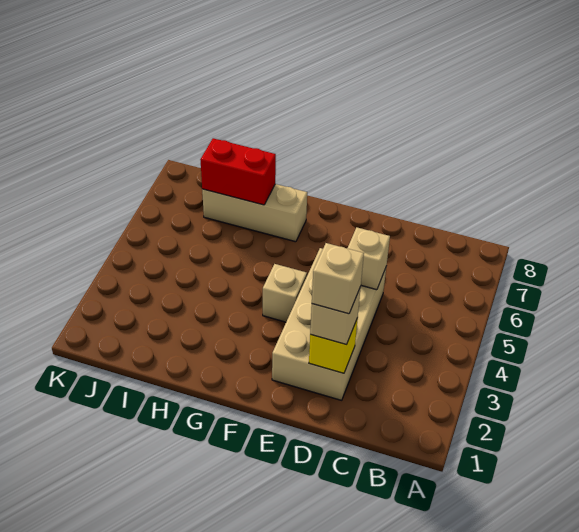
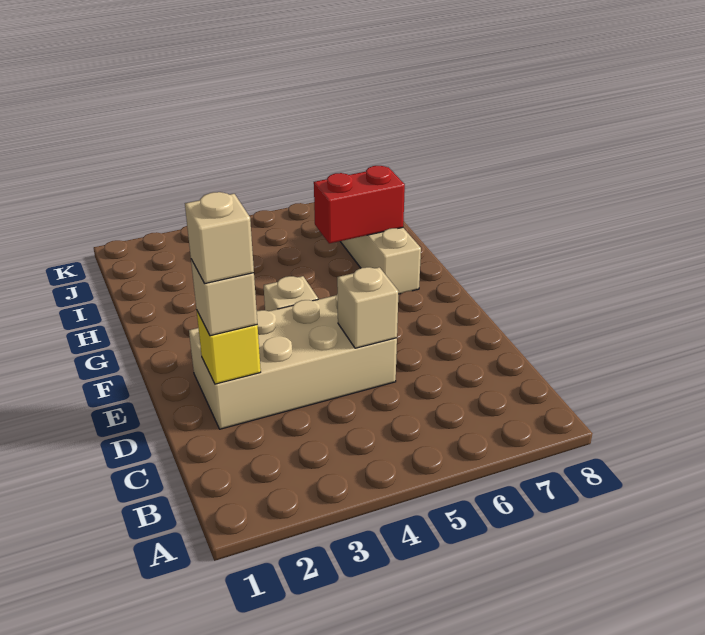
red 1x2 brick [200,138,276,205] -> red 1x2 brick turned to [314,166,405,244]

